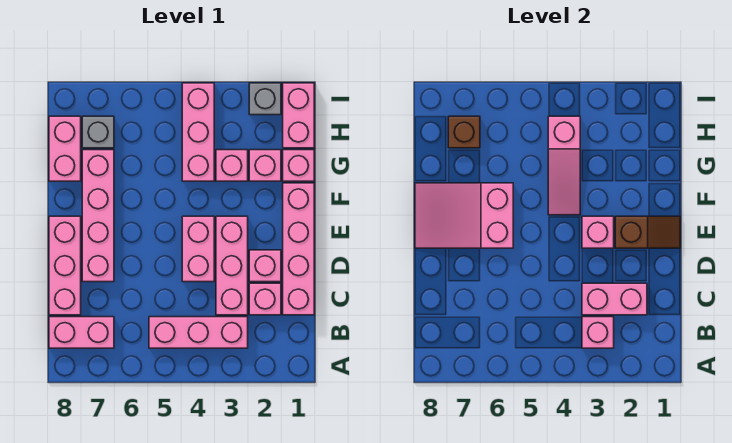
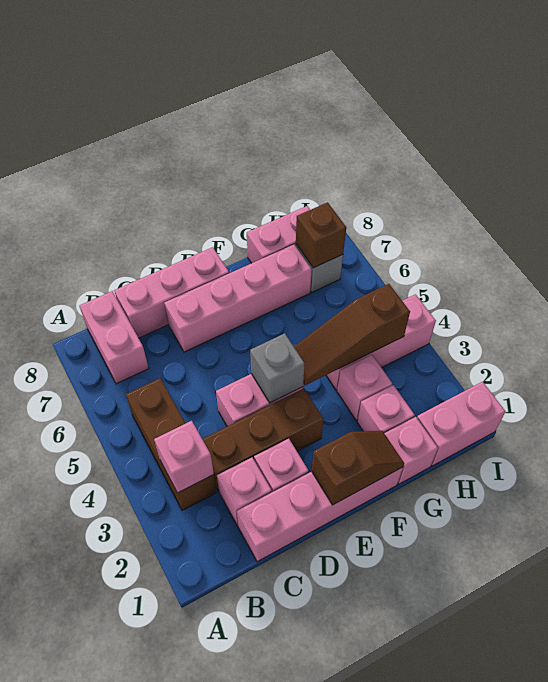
pink 1x3 brick [149,317,248,348] -> brown 1x3 brick [126,378,217,510]
pink 1x2 brick [582,283,647,315] -> none
pink 1x3 brick [216,216,248,315] -> brown 1x3 brick [202,389,323,491]
brown 1x2 slope [615,216,680,248] -> brown 1x2 slope turned to [312,431,404,505]
pink 1x1 brick [582,216,614,248] -> none
pink 2x3 slope [415,183,513,248] -> none
pink 1x3 slope [548,116,580,215] -> brown 1x3 slope [294,284,410,385]
grey 1x1 brick [249,83,281,115] -> grey 1x1 brick moved to [250,333,305,403]

